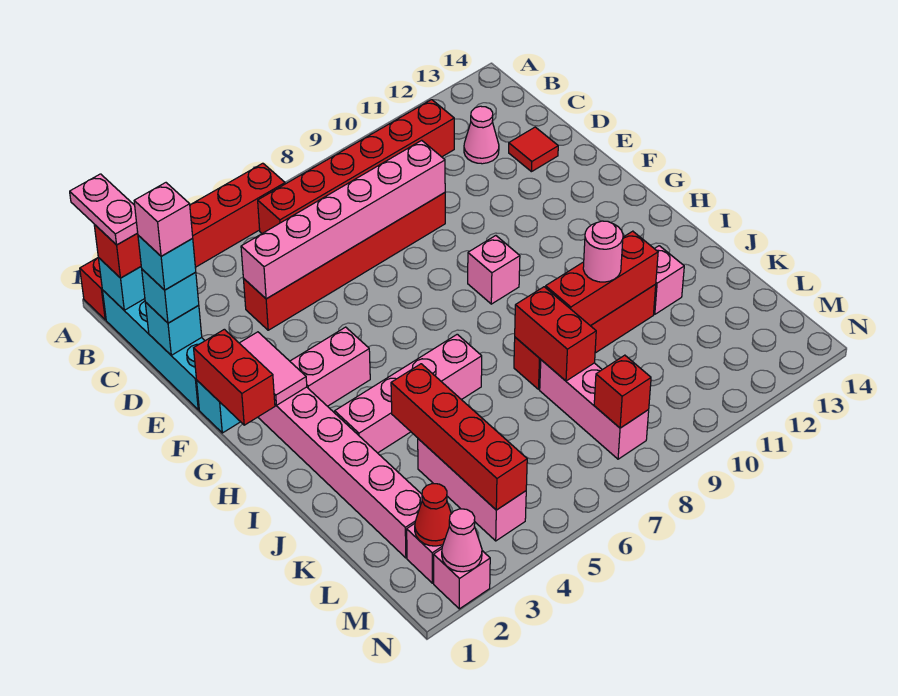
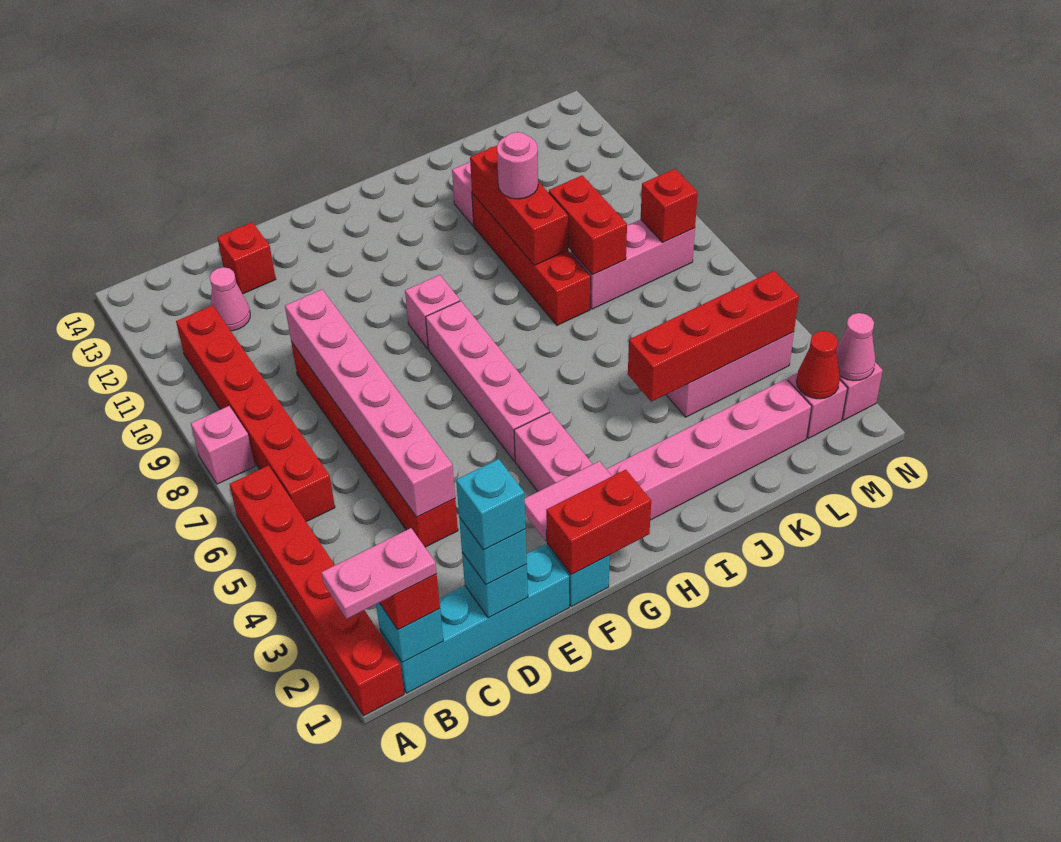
pink 1x1 brick [134,183,193,256] -> pink 1x1 brick moved to [191,406,255,484]
red 1x1 tile [509,127,558,172] -> red 1x1 brick [217,222,276,294]
pink 1x4 brick [335,334,482,453] -> pink 1x4 brick moved to [426,301,550,461]
red 1x2 brick [515,287,596,381] -> red 1x2 brick turned to [549,175,627,275]

